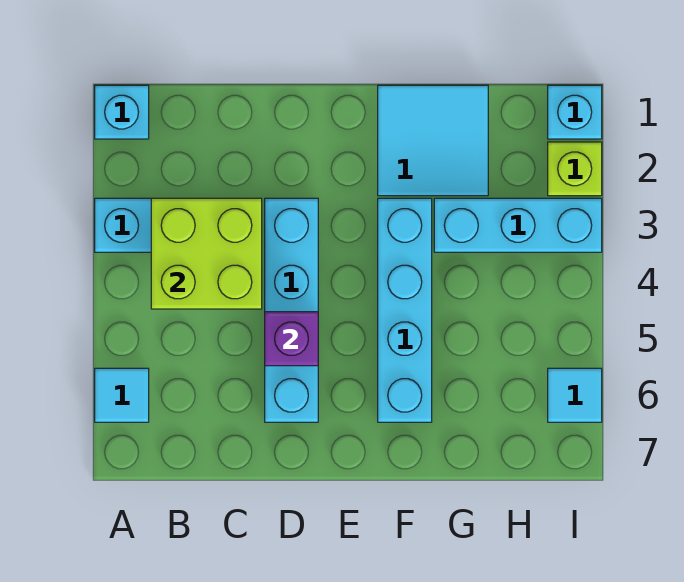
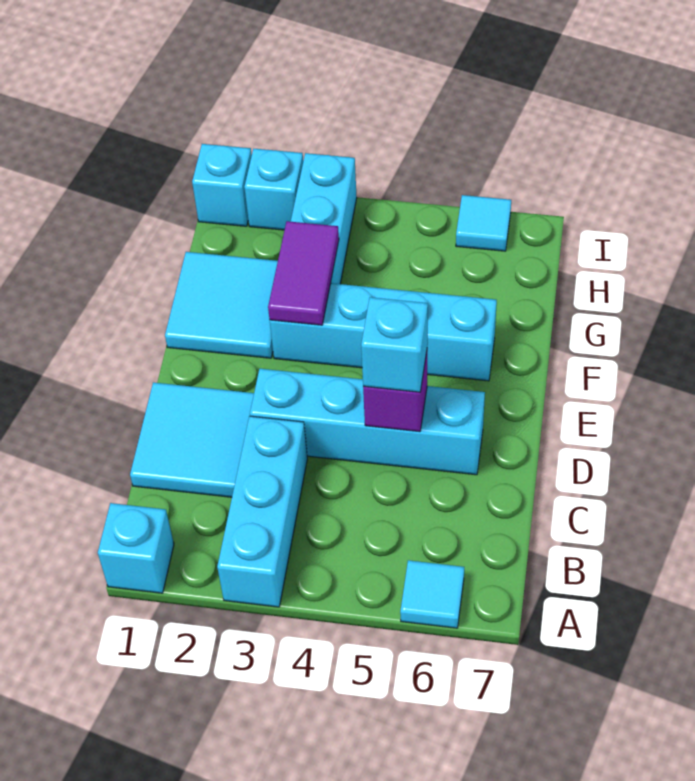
lime 2x2 brick [151,198,262,309] -> none
none -> cyan 2x2 tile [130,382,254,497]
none -> cyan 1x1 brick [361,297,428,392]
none -> purple 1x2 tile [268,221,339,325]
lime 1x1 brick [548,142,602,196] -> cyan 1x1 brick [244,149,303,230]

